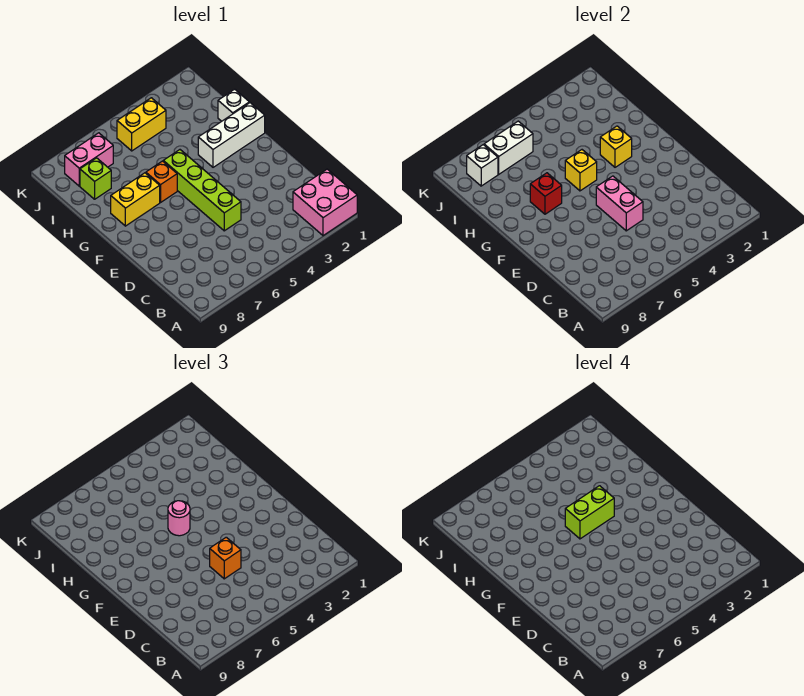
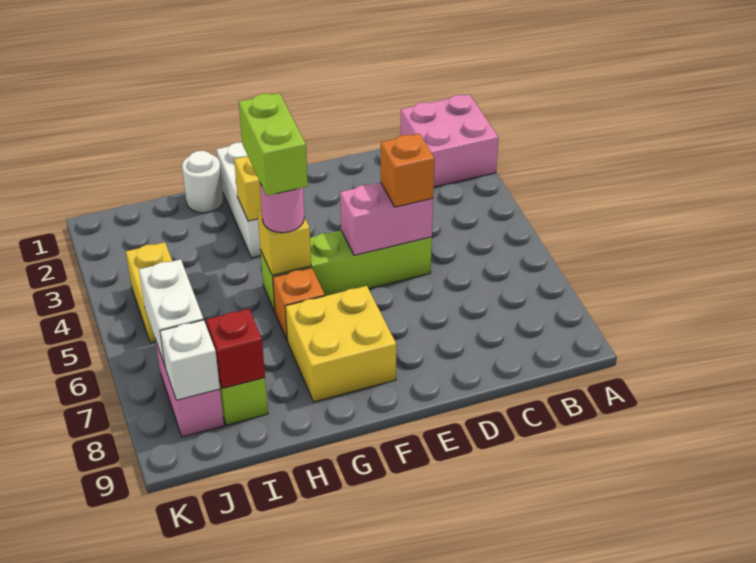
yellow 1x2 brick [111,173,160,226] -> yellow 2x2 brick [285,286,396,402]
red 1x1 brick [530,173,562,214] -> red 1x1 brick moved to [206,309,265,389]
white 1x1 brick [218,89,249,121] -> white 1x1 round brick [182,151,224,213]

